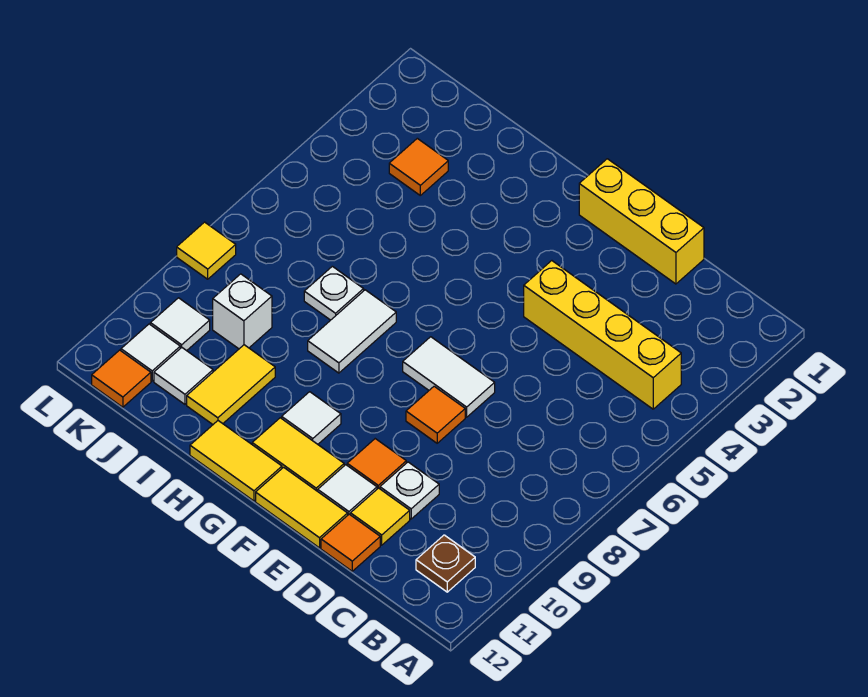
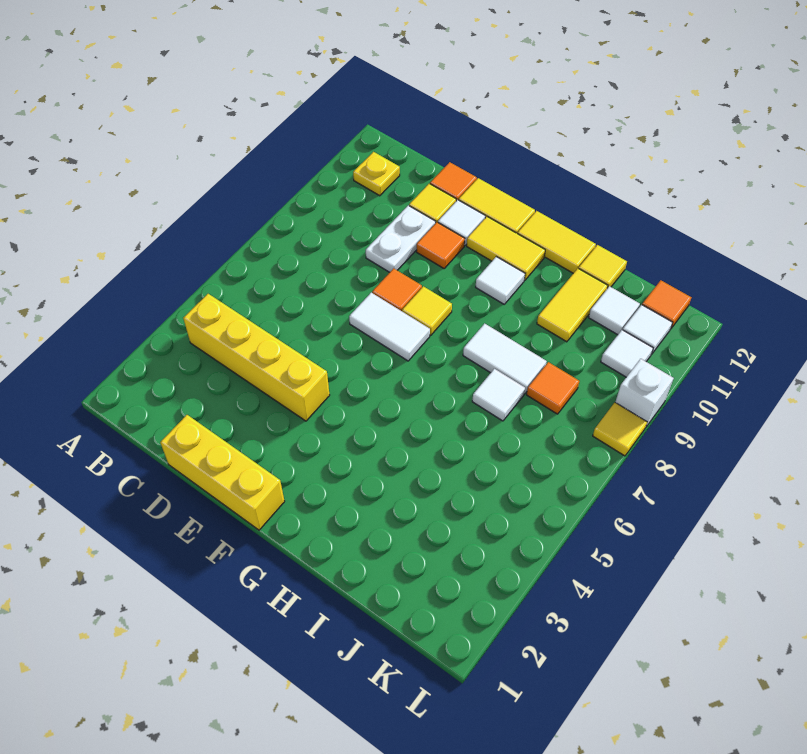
brown 1x1 plate [416,535,475,592] -> yellow 1x1 plate [353,152,400,196]
white 1x1 plate [380,462,439,519] -> white 1x2 plate [366,205,436,272]
none -> yellow 1x1 tile [402,286,452,335]
white 1x2 tile [308,290,396,373] -> white 1x2 tile turned to [463,324,547,394]
white 1x1 plate [304,266,364,320] -> white 1x1 tile [472,369,525,421]
none -> yellow 1x1 tile [579,245,627,289]
orange 1x1 tile [389,138,448,195] -> orange 1x1 tile moved to [527,362,579,414]
white 1x1 brick [213,274,272,349] -> white 1x1 brick moved to [615,359,674,428]

